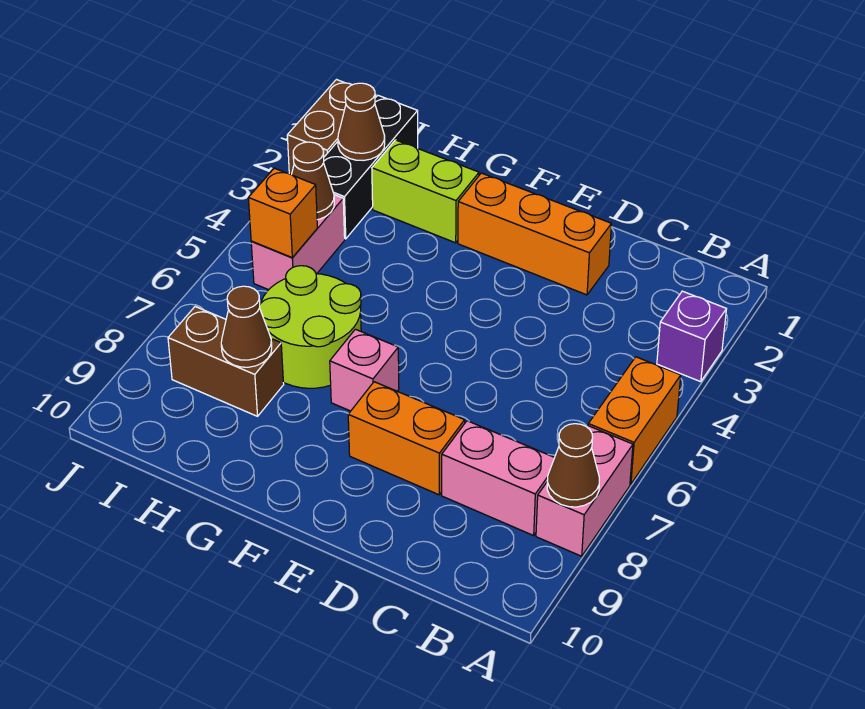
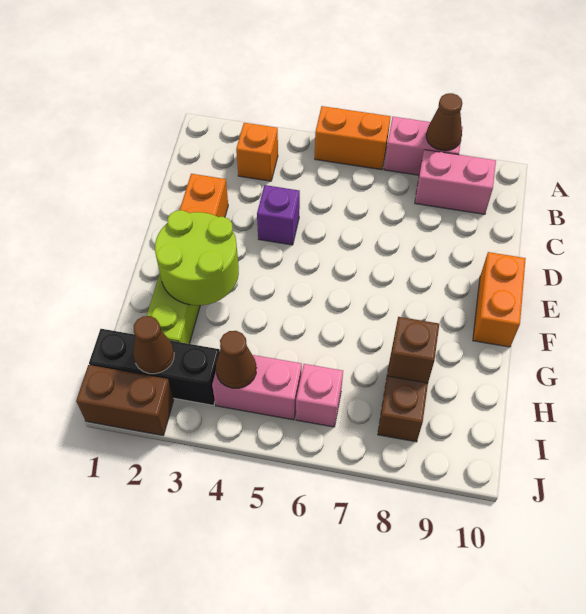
purple 1x1 brick [657,291,726,382] -> purple 1x1 brick moved to [257,185,300,245]
pink 1x2 brick [442,421,555,536] -> pink 1x2 brick turned to [415,150,496,214]
orange 1x2 brick [348,382,465,495] -> orange 1x2 brick moved to [473,252,526,347]
pink 1x1 brick [330,329,399,411] -> pink 1x1 brick moved to [296,364,343,427]
lime 2x2 round brick [260,266,361,388] -> lime 2x2 round brick moved to [155,210,239,306]
brown 1x1 cone [221,286,272,367] -> brown 1x1 brick [388,317,439,383]
orange 1x1 brick [248,168,317,258] -> orange 1x1 brick moved to [236,123,278,181]

